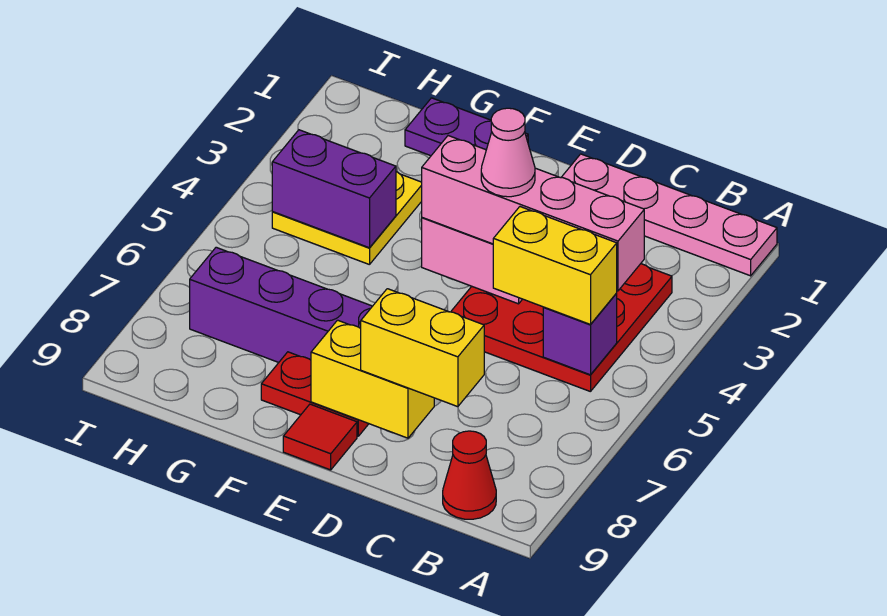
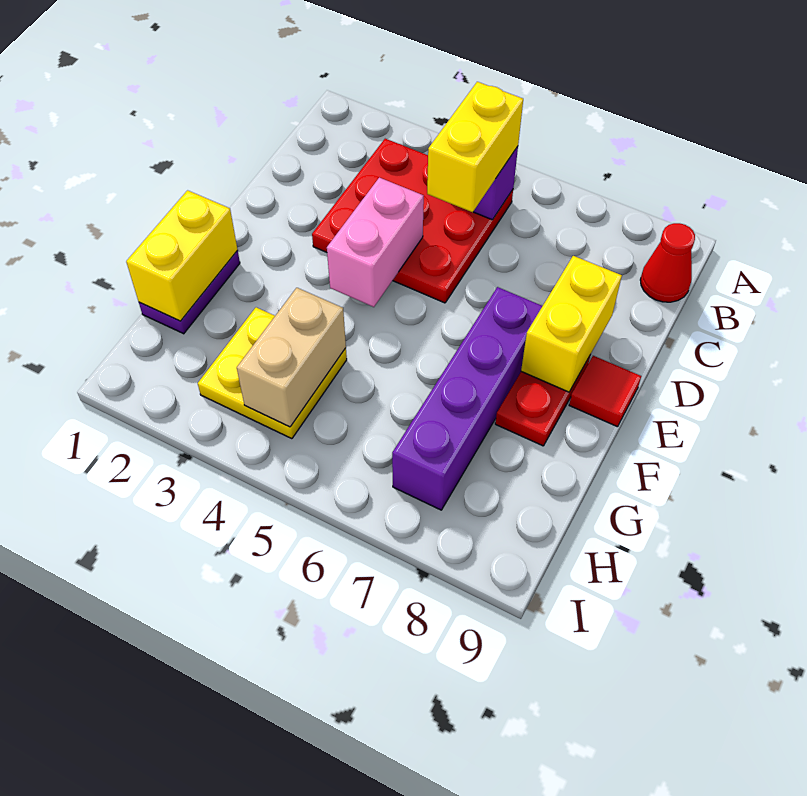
pink 1x4 plate [561,154,777,276] -> none
pink 1x4 brick [422,136,644,291] -> none
yellow 1x2 brick [361,289,484,407] -> yellow 1x2 brick moved to [126,190,238,321]
pink 1x1 cone [481,108,535,197] -> none
purple 1x2 brick [272,130,396,248] -> tan 1x2 brick [237,288,346,427]

